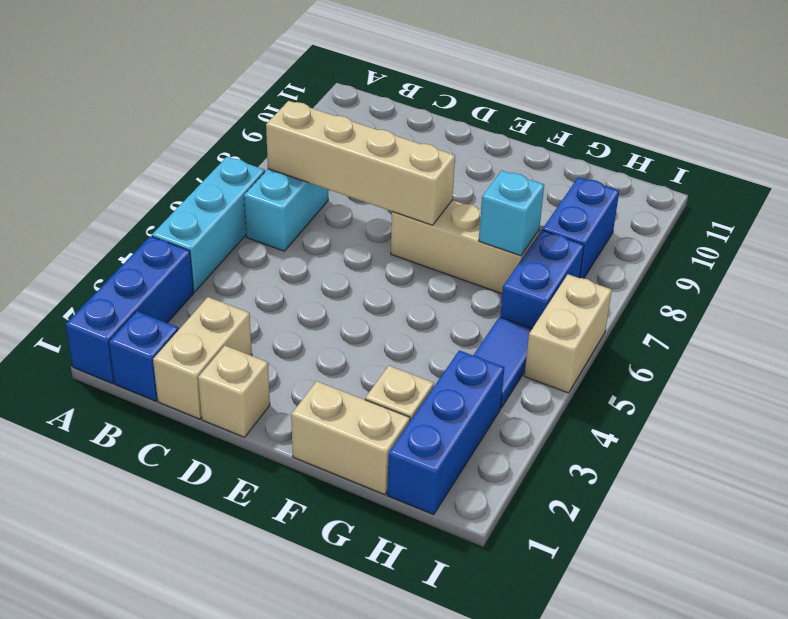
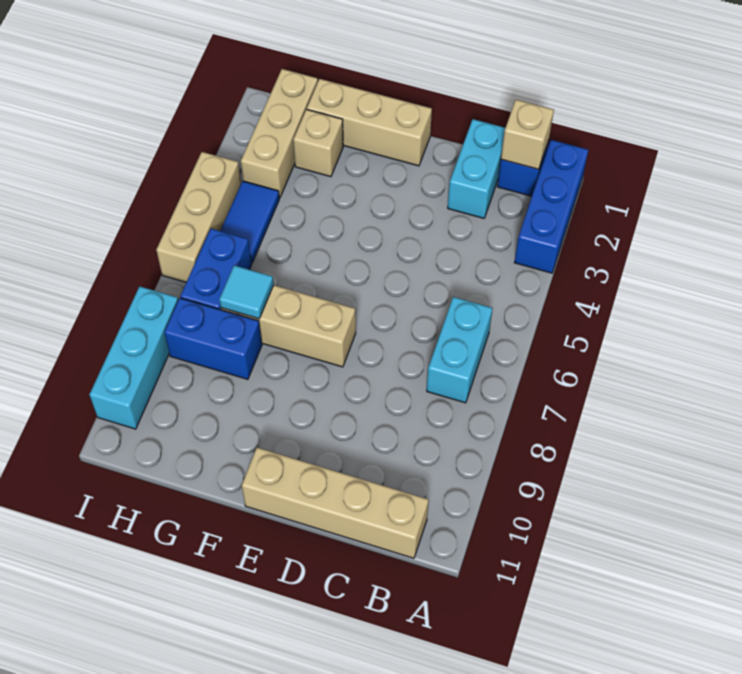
cyan 1x3 brick [152,157,265,292] -> cyan 1x3 brick moved to [89,286,178,429]
tan 1x4 brick [266,101,455,225] -> tan 1x4 brick moved to [242,448,429,558]
tan 1x2 brick [153,297,252,419] -> cyan 1x2 brick [448,119,505,218]
tan 1x1 brick [198,346,270,437] -> tan 1x1 brick moved to [501,100,554,169]
tan 1x2 brick [291,381,410,495] -> tan 1x3 brick [307,79,432,166]
cyan 1x1 brick [479,170,544,256] -> cyan 1x1 tile [219,265,274,319]
blue 1x3 brick [387,350,505,515] -> tan 1x3 brick [241,69,318,198]
blue 1x2 brick [542,177,619,278] -> blue 1x2 brick turned to [164,298,262,379]
tan 1x2 brick [524,274,612,393] -> tan 1x3 brick [156,152,241,282]

